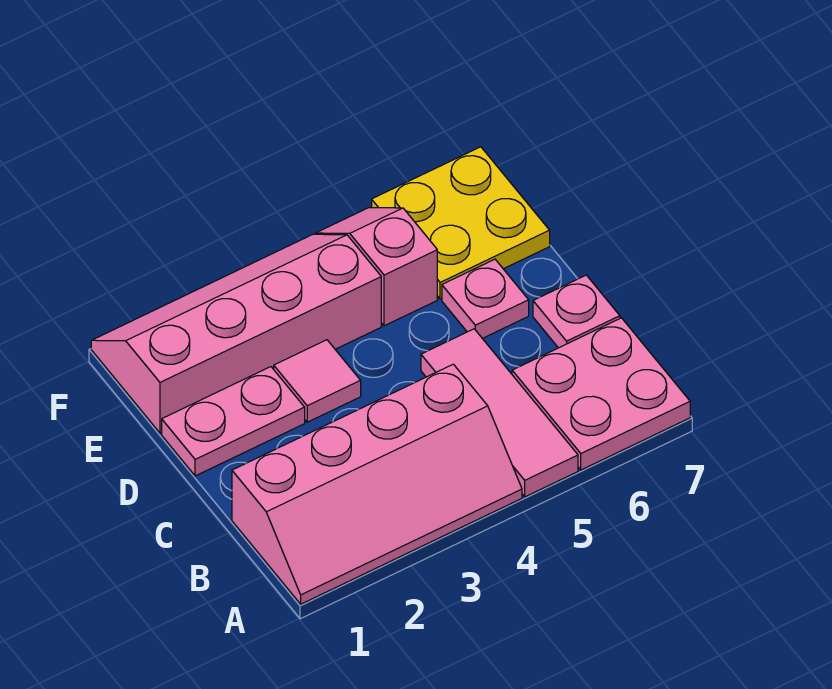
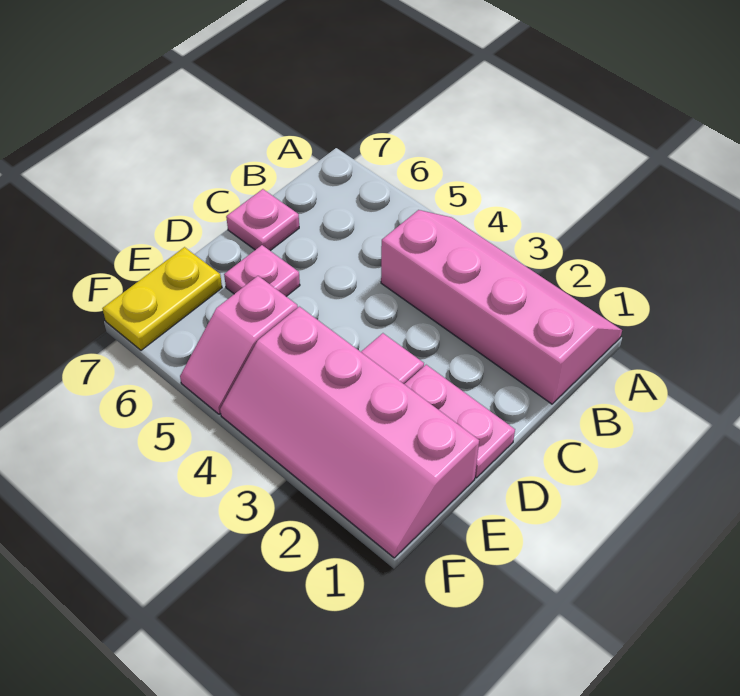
pink 1x3 tile [421,329,578,497] -> none
pink 2x2 plate [512,318,690,470] -> none
yellow 2x2 plate [372,147,550,299] -> yellow 1x2 plate [102,247,222,350]

